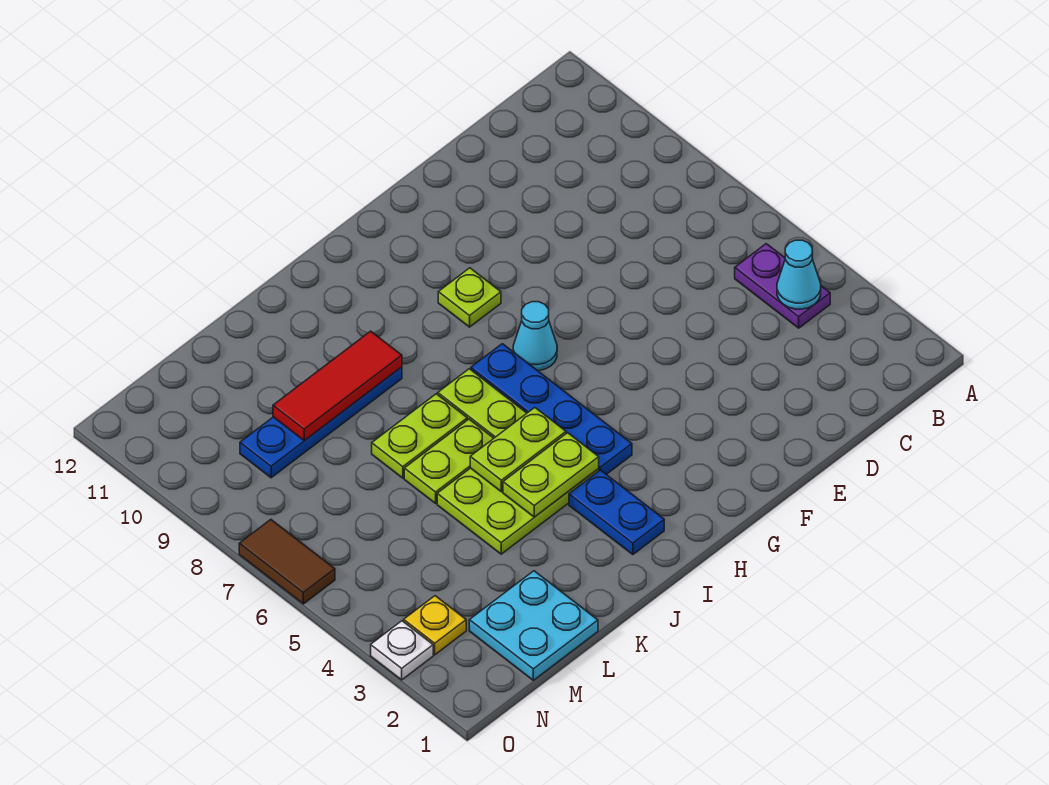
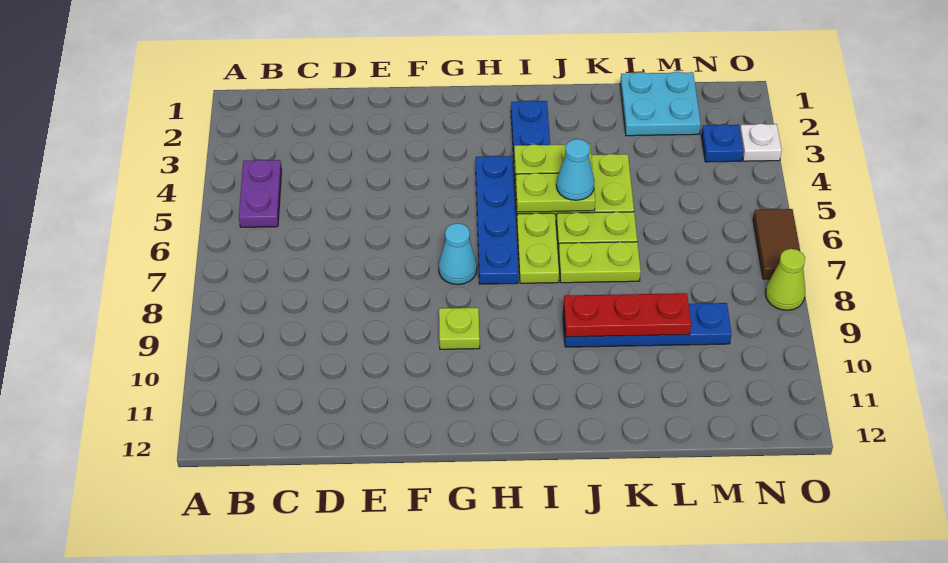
cyan 1x1 cone [777,240,821,309] -> cyan 1x1 cone moved to [556,139,595,200]
red 1x3 tile [273,331,402,441] -> red 1x3 plate [563,293,691,337]
yellow 1x1 plate [404,596,466,655] -> blue 1x1 plate [701,124,743,162]
none -> lime 1x1 cone [766,249,805,310]

